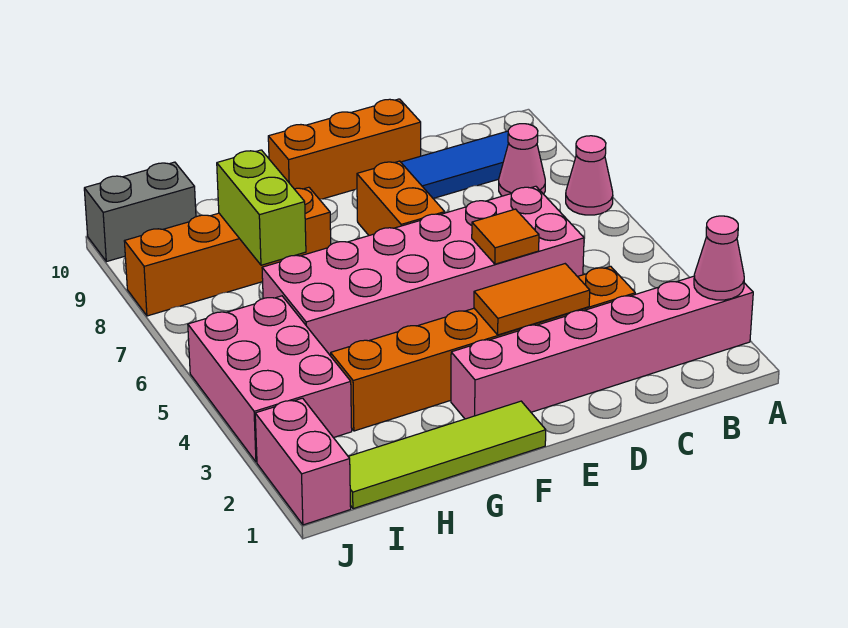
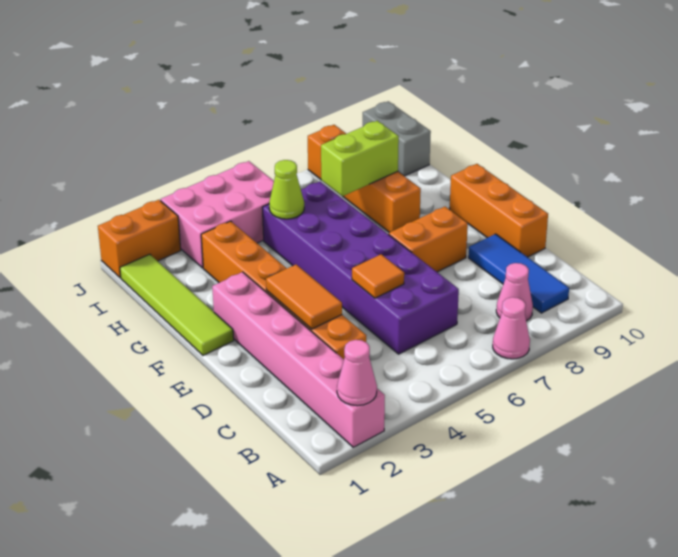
pink 2x6 brick [262,186,584,356] -> purple 2x6 brick [262,182,459,354]
none -> lime 1x1 cone [269,160,304,219]
pink 1x2 brick [255,398,351,525] -> orange 1x2 brick [98,200,181,278]

